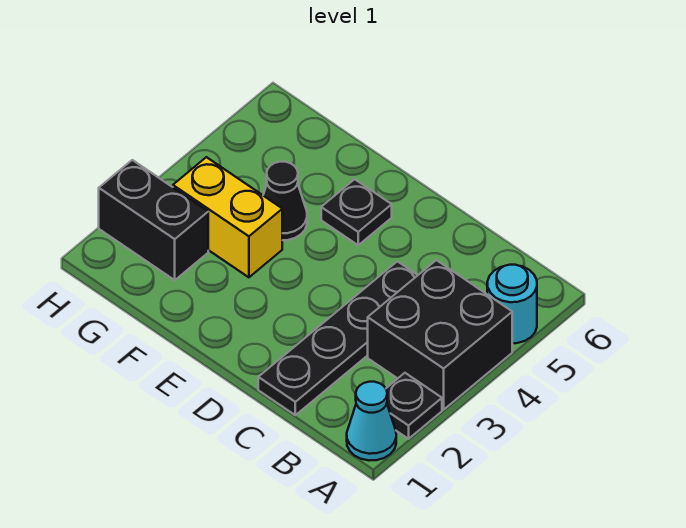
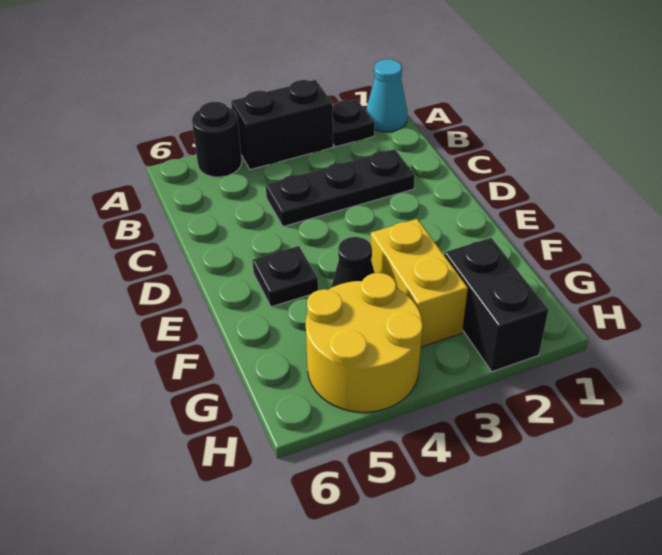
black 2x2 brick [368,260,512,409] -> black 1x2 brick [231,80,333,170]
cyan 1x1 round brick [487,265,537,343] -> black 1x1 round brick [192,102,242,177]
black 1x4 plate [258,261,418,415] -> black 1x3 plate [266,149,415,227]
none -> yellow 2x2 round brick [306,273,423,412]

